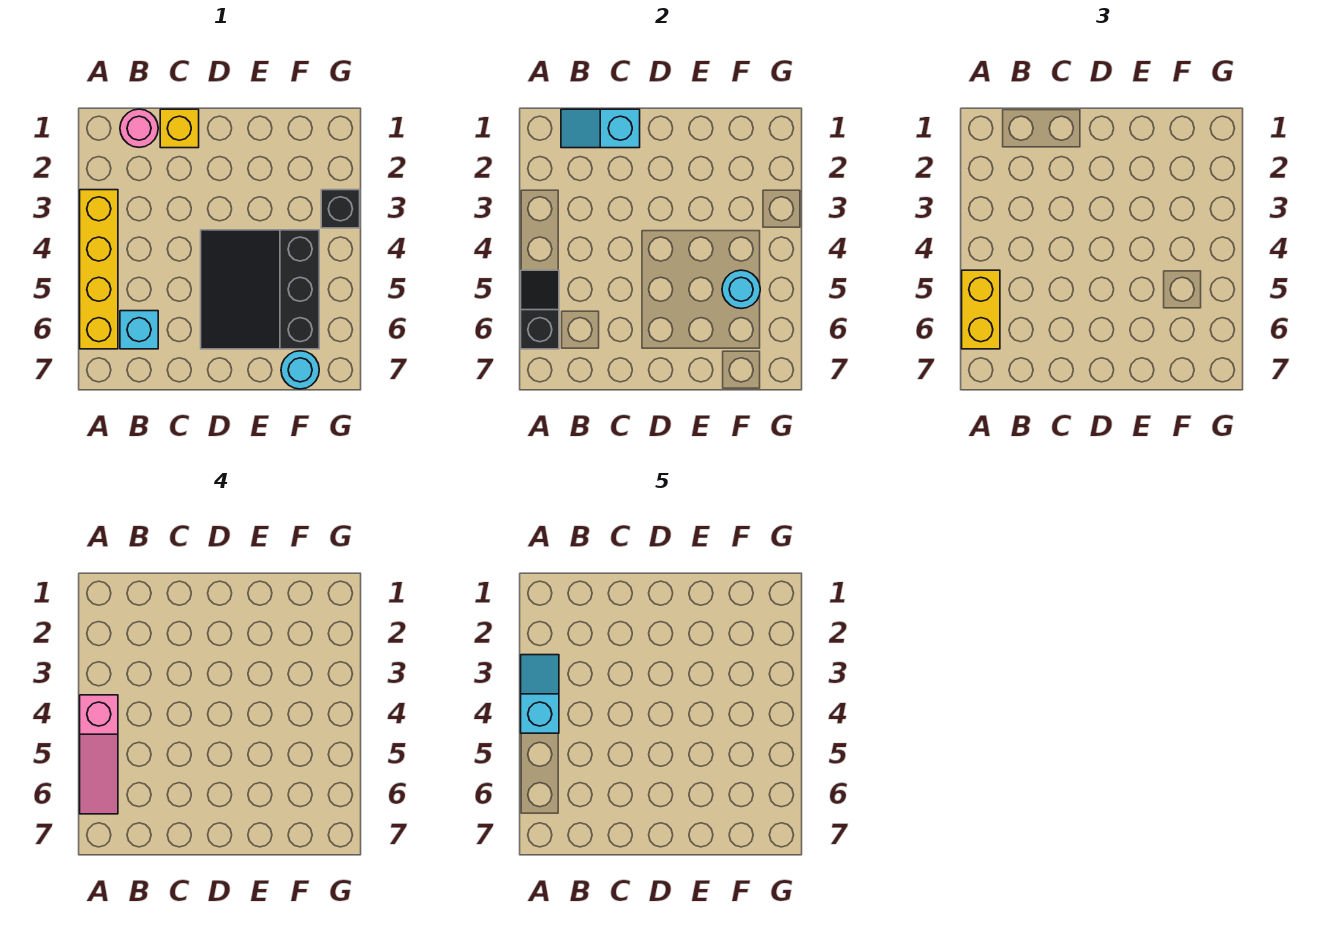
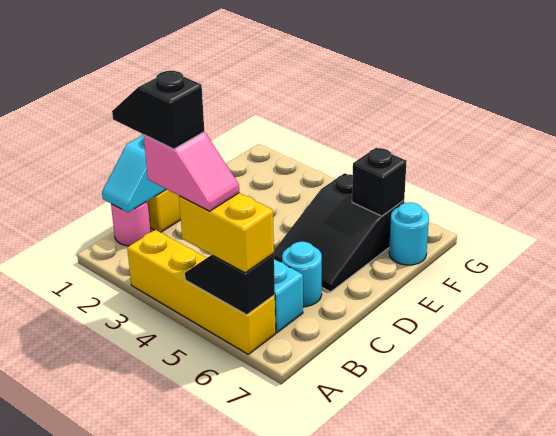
cyan 1x2 slope [521,655,559,733] -> black 1x2 slope [112,71,204,149]
pink 1x3 slope [80,695,118,814] -> pink 1x2 slope [144,132,239,211]
black 3x3 slope [201,230,319,349] -> black 2x3 slope [274,173,404,292]
cyan 1x1 round brick [722,270,760,309] -> cyan 1x1 round brick moved to [282,242,322,307]
black 1x1 brick [321,190,360,228] -> black 1x1 brick moved to [352,148,407,216]

